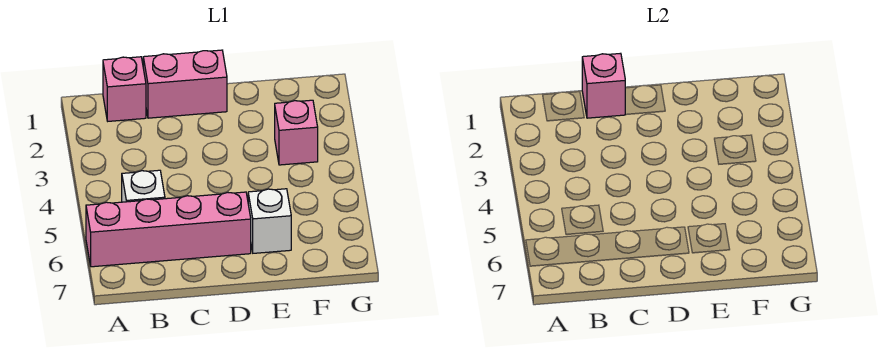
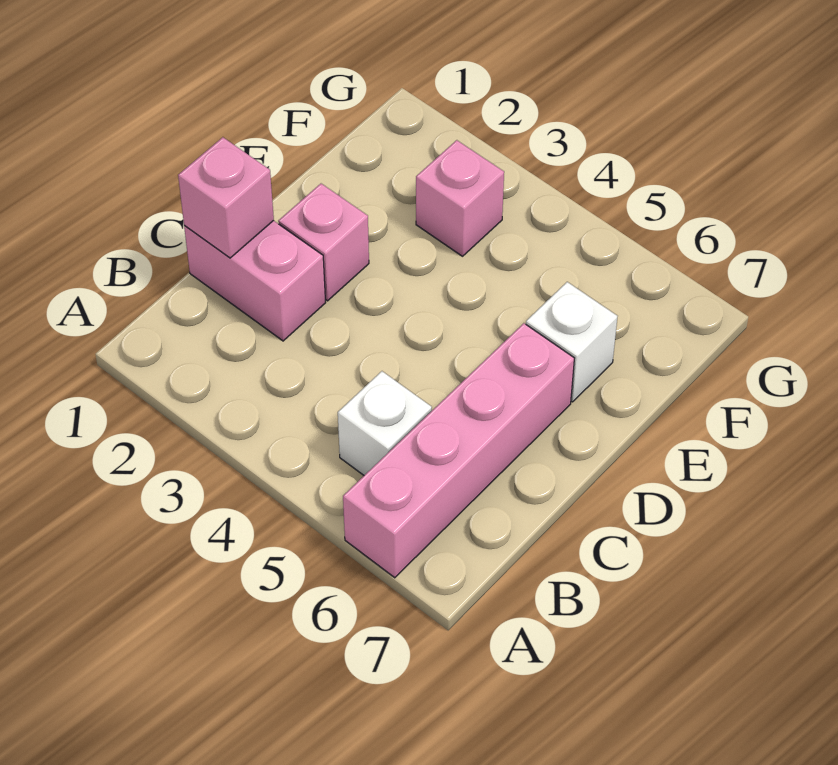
pink 1x1 brick [103,57,146,121] -> pink 1x1 brick moved to [278,184,369,301]
pink 1x2 brick [143,50,227,118] -> pink 1x2 brick turned to [184,221,326,341]

